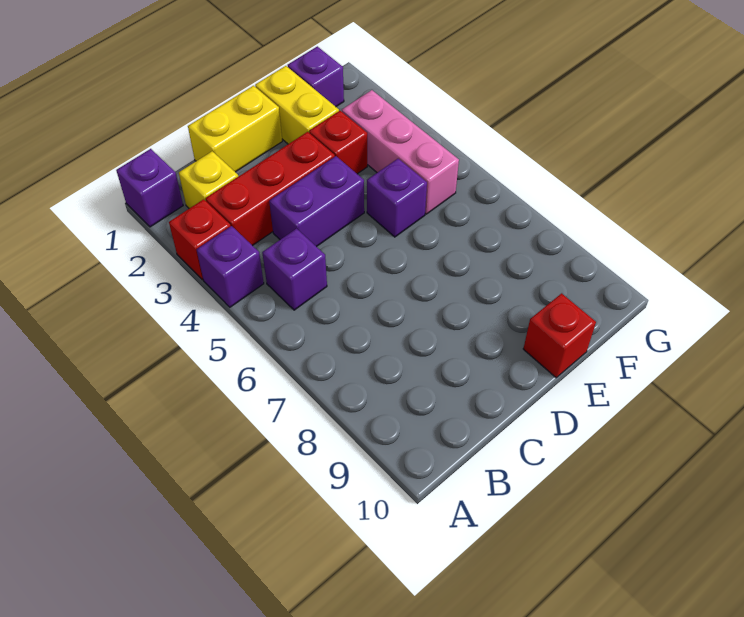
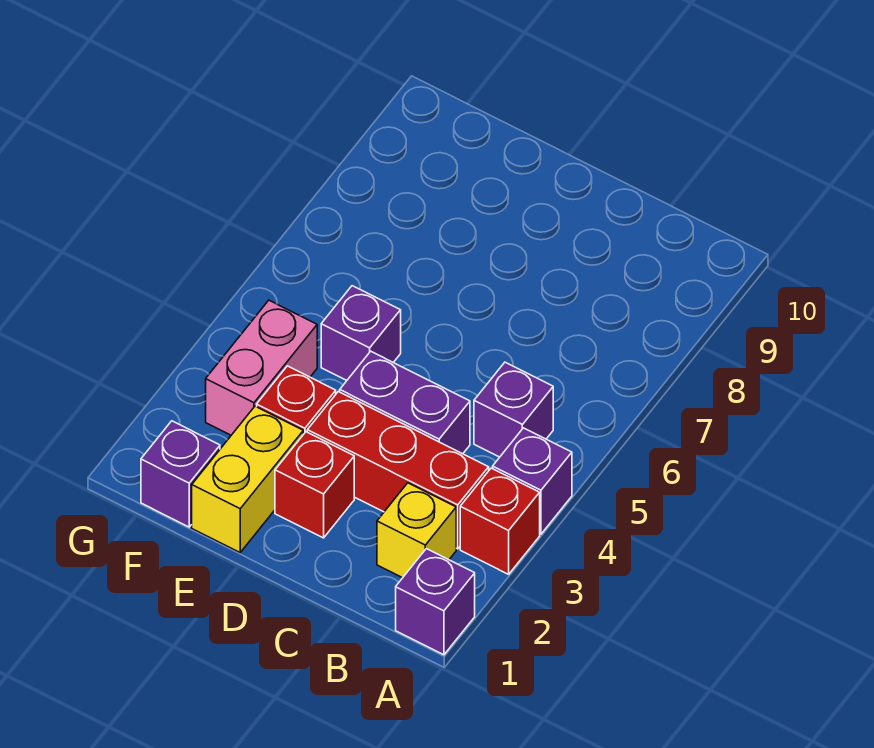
yellow 1x2 brick [188,86,282,172] -> none
red 1x1 brick [523,293,596,378] -> red 1x1 brick moved to [275,432,354,538]
pink 1x3 brick [342,90,459,214] -> pink 1x2 brick [206,300,317,435]

